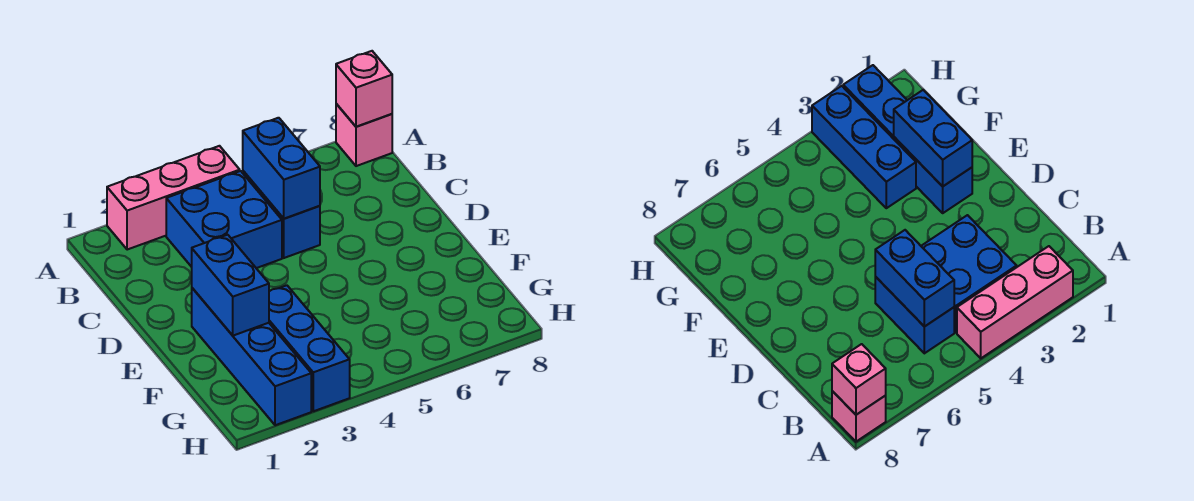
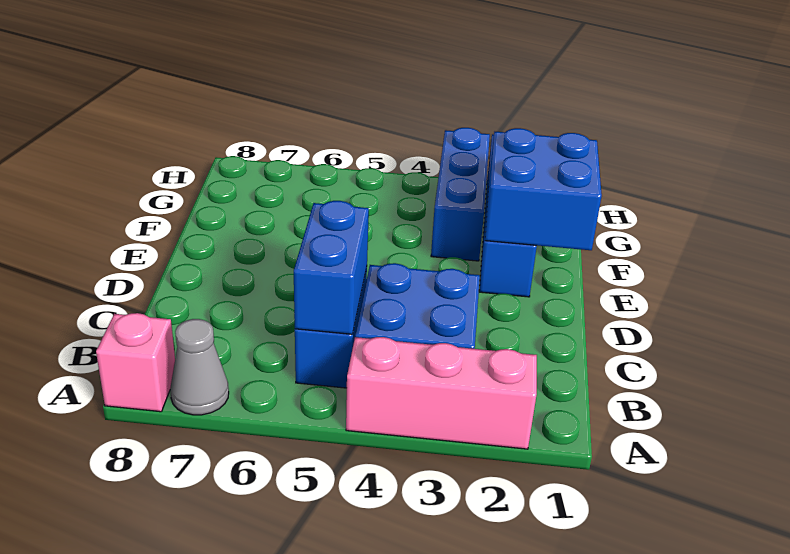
none -> grey 1x1 cone [170,319,229,415]
pink 1x1 brick [336,51,392,127] -> none
blue 1x2 brick [192,235,269,336] -> blue 2x2 brick [485,128,602,250]

